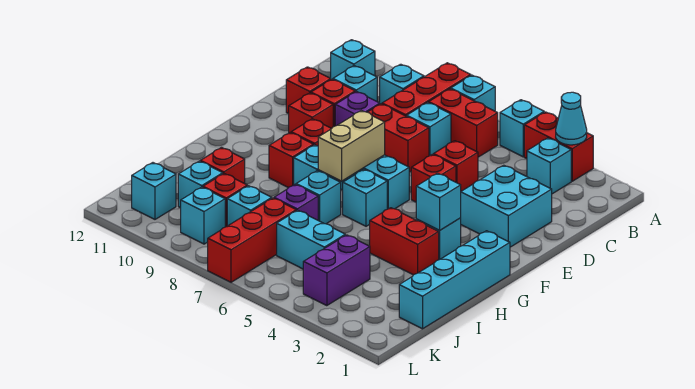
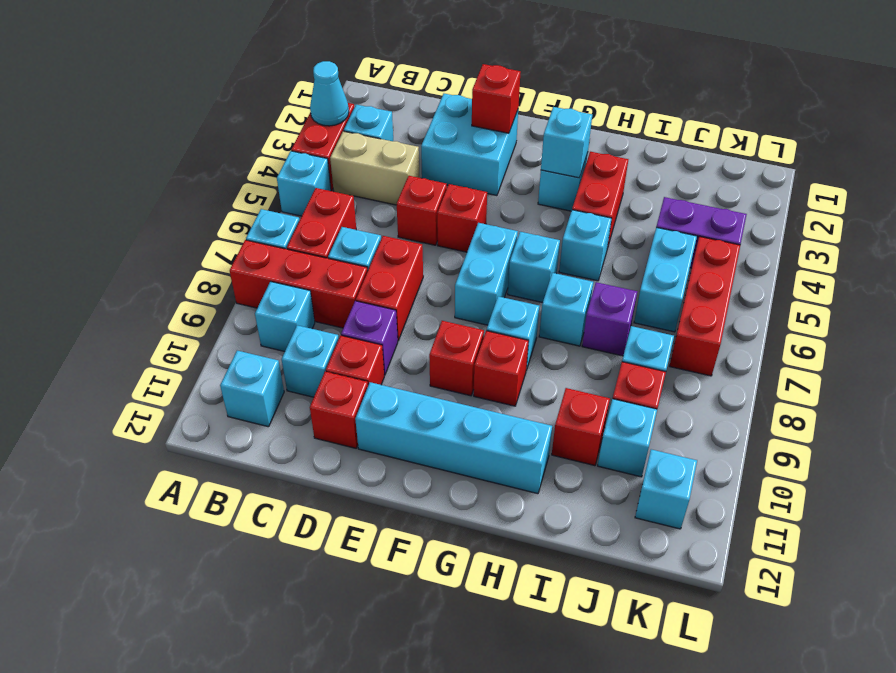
red 1x1 brick [289,93,333,133] -> red 1x1 brick moved to [472,64,521,133]
tan 1x2 brick [318,111,385,181] -> tan 1x2 brick moved to [330,131,419,205]
cyan 1x4 brick [399,231,510,329] -> cyan 1x4 brick moved to [355,382,552,494]
red 1x3 brick [208,198,296,282] -> red 1x3 brick turned to [670,236,740,376]
cyan 1x1 brick [181,187,225,244] -> cyan 1x1 brick moved to [559,210,612,281]

